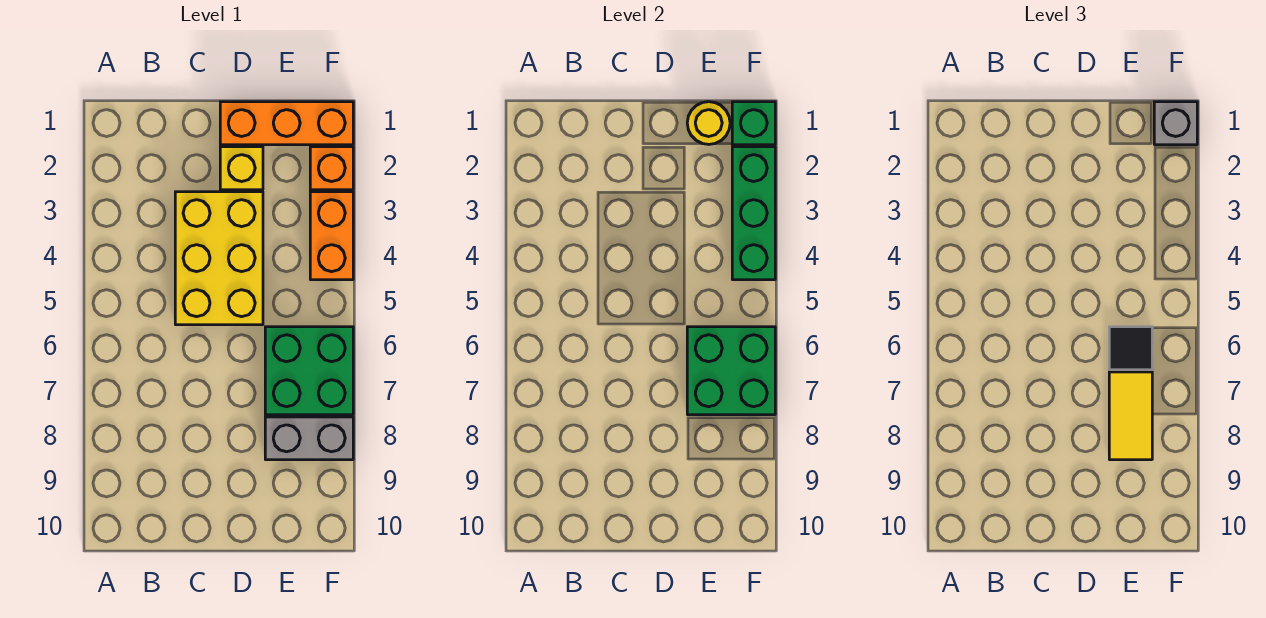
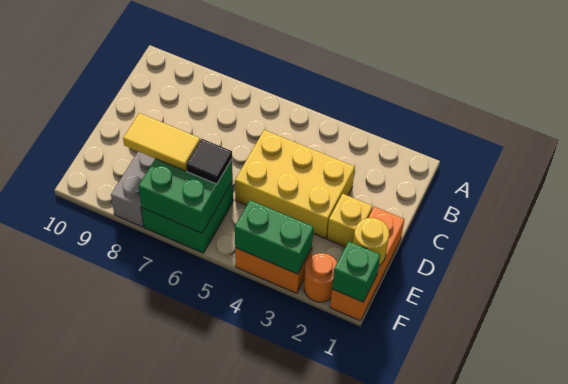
grey 1x1 brick [1154,102,1197,145] -> none
orange 1x1 brick [310,147,353,190] -> orange 1x1 round brick [304,253,337,302]
green 1x3 brick [732,147,775,280] -> green 1x2 brick [235,200,314,274]

